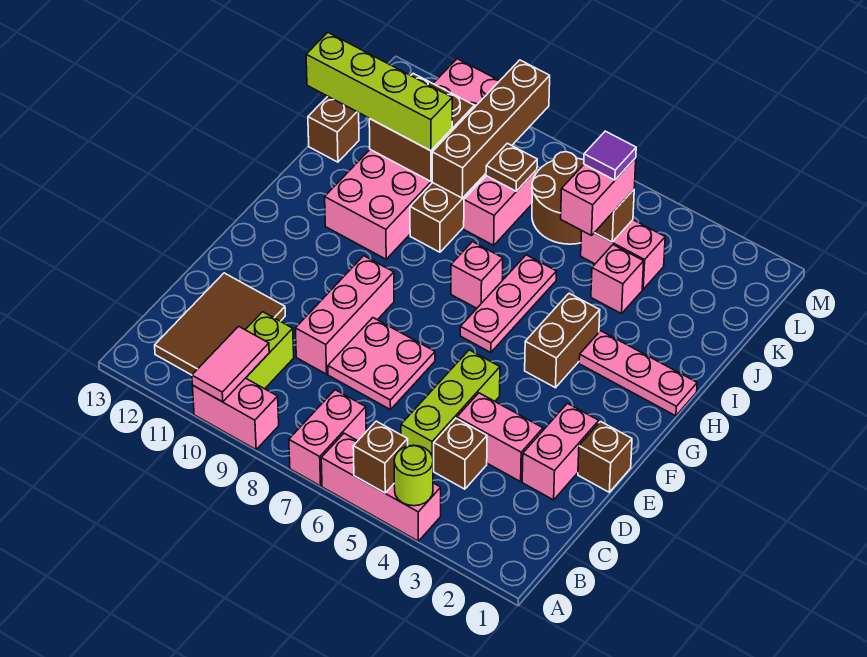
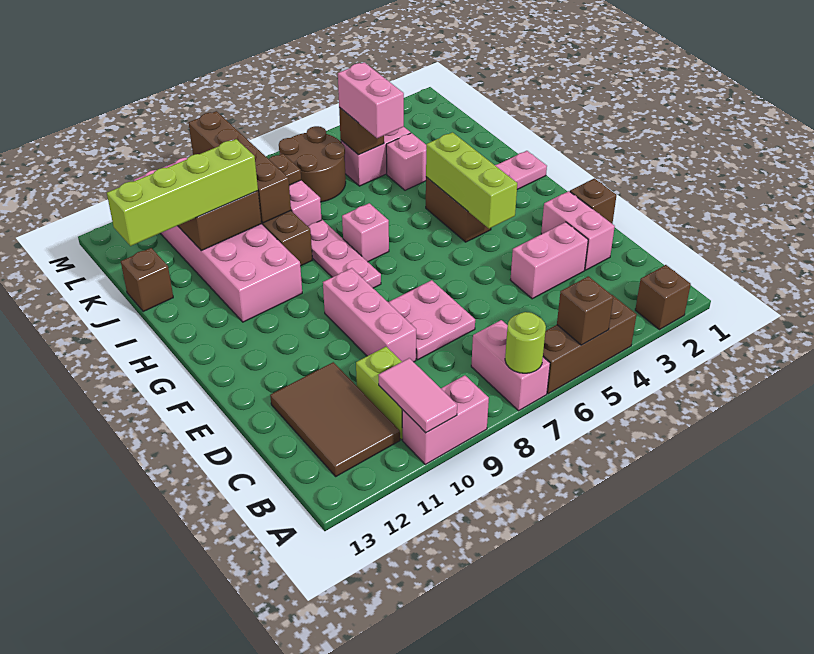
pink 1x3 brick [321,433,441,541] -> brown 1x3 brick [543,295,636,394]
lime 1x1 round brick [394,445,433,506] -> lime 1x1 round brick moved to [505,312,546,373]
brown 1x1 brick [434,418,487,489] -> brown 1x1 brick moved to [635,265,691,330]
lime 1x3 brick [401,350,500,470] -> lime 1x3 brick moved to [426,132,517,229]
pink 1x3 plate [460,255,557,353] -> pink 1x3 plate moved to [308,220,381,288]
purple 1x1 tile [584,131,636,180] -> none

